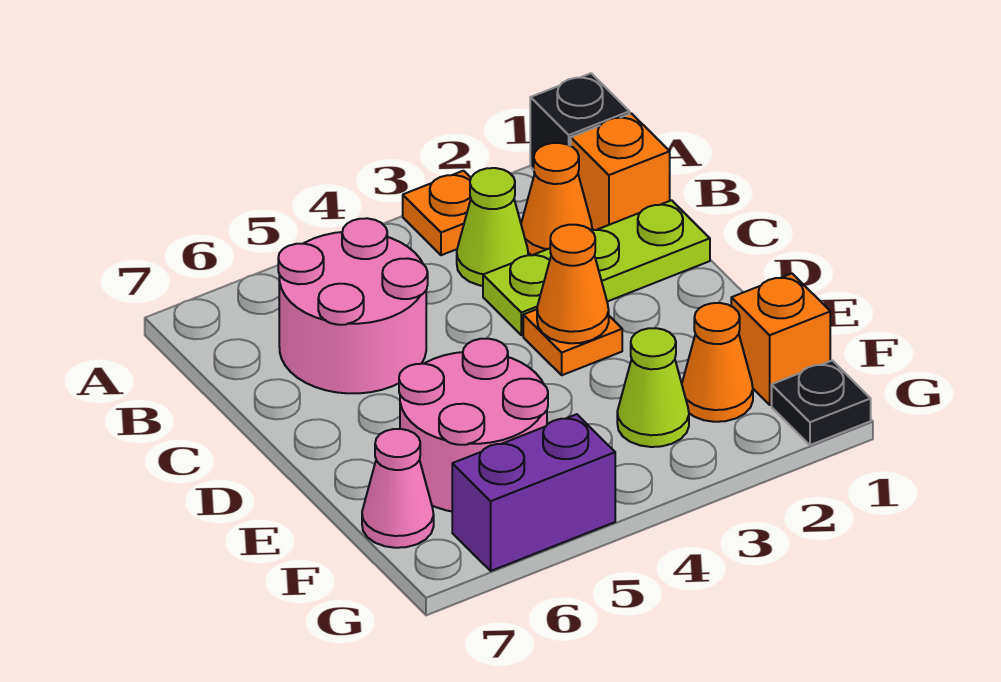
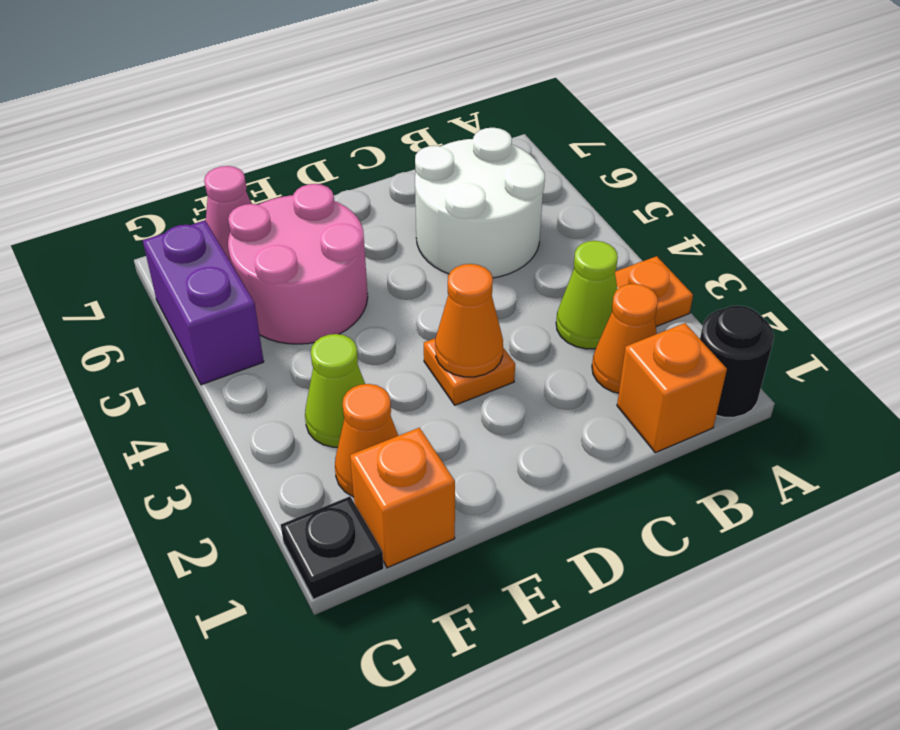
black 1x1 brick [530,73,630,170] -> black 1x1 round brick [700,306,774,417]
pink 2x2 round brick [278,218,428,393] -> white 2x2 round brick [415,128,545,278]
lime 1x3 plate [483,200,710,335] -> none

